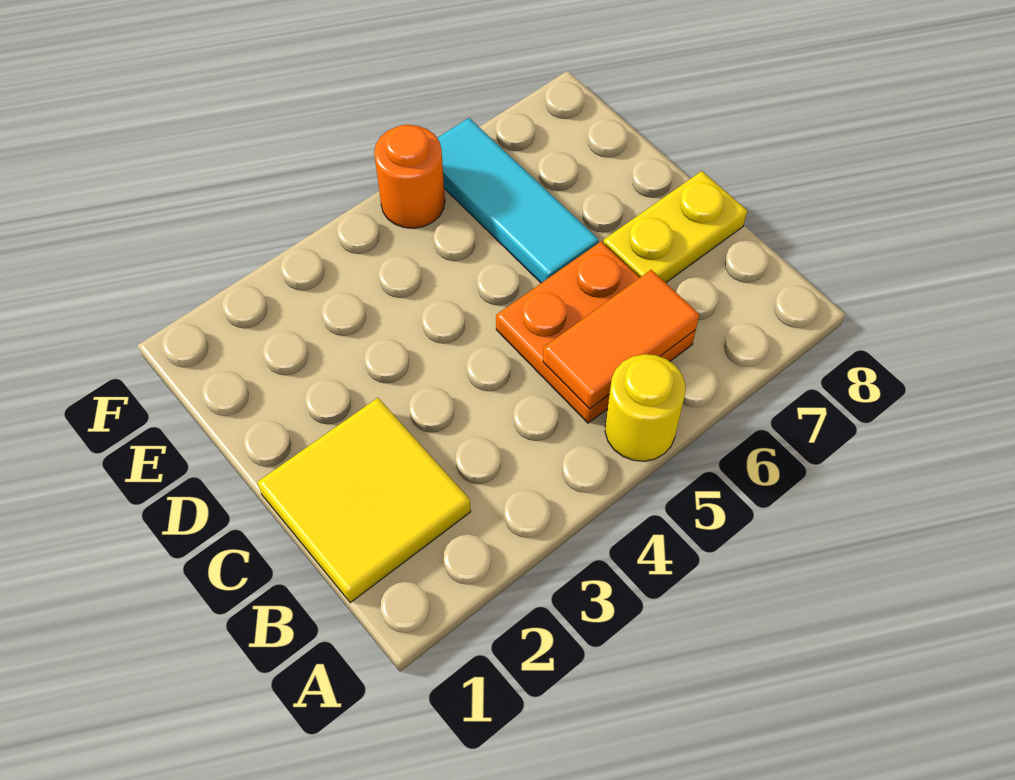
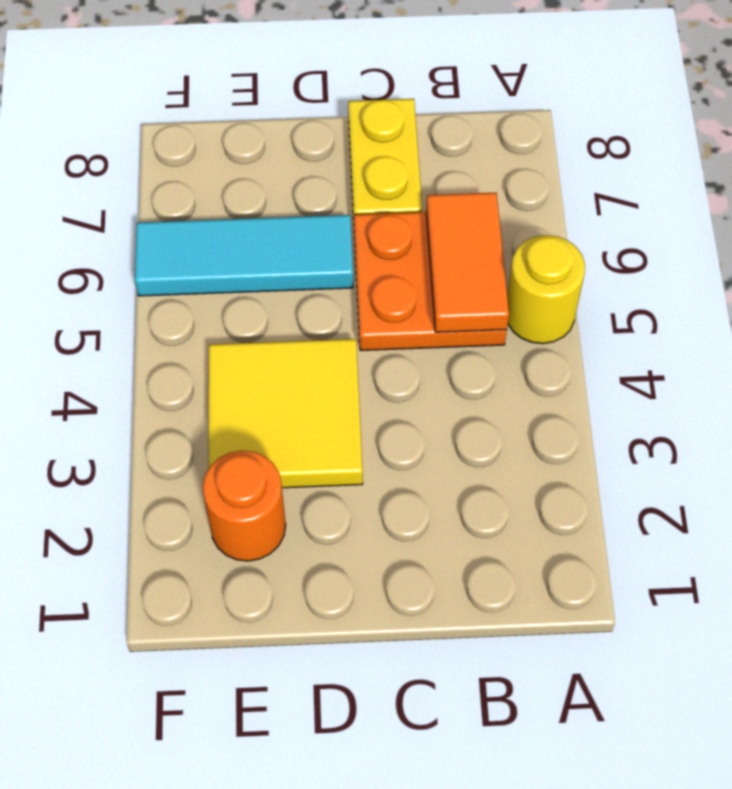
yellow 2x2 tile [257,398,471,603] -> yellow 2x2 tile moved to [208,339,363,488]
orange 1x1 round brick [374,125,445,228] -> orange 1x1 round brick moved to [202,451,286,561]

